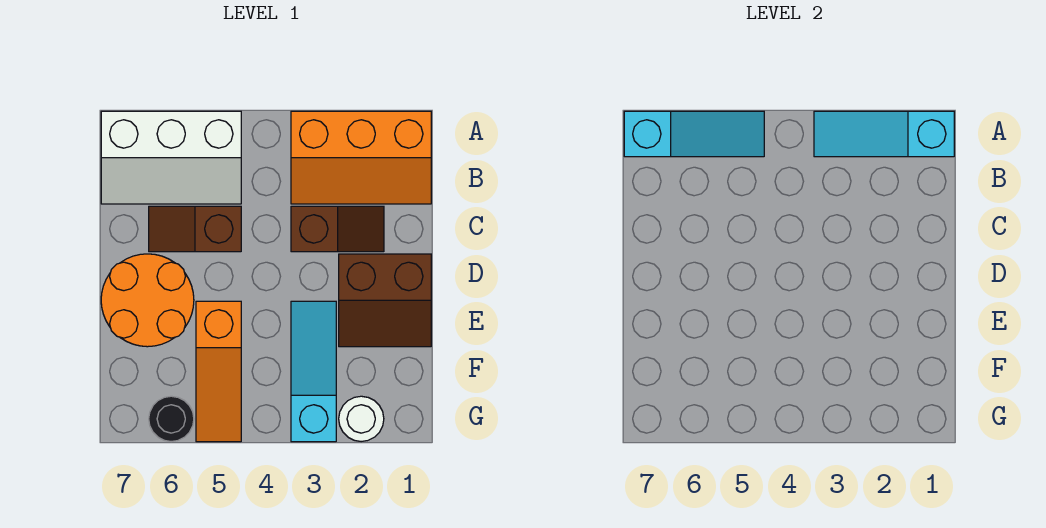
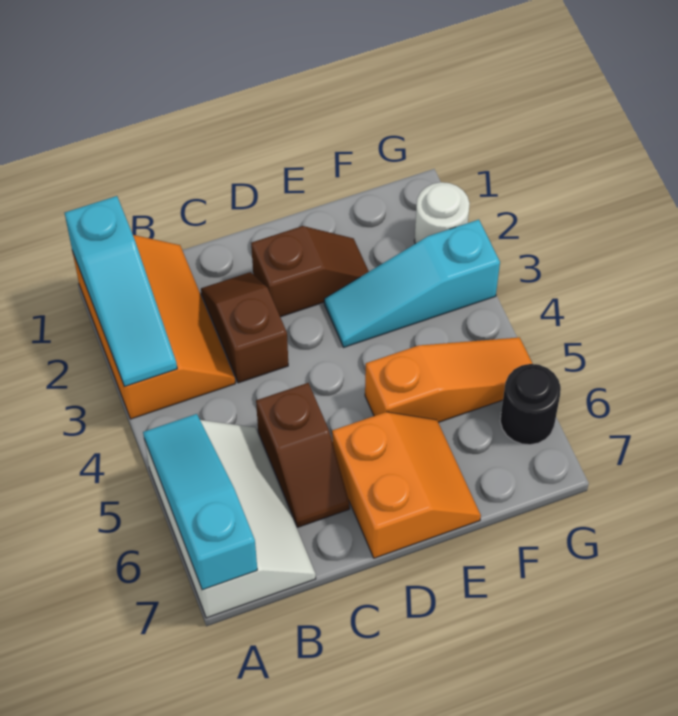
brown 2x2 slope [339,254,431,347] -> brown 1x2 slope [251,226,369,317]
orange 2x2 round brick [101,254,194,347] -> orange 2x2 slope [332,412,481,558]

